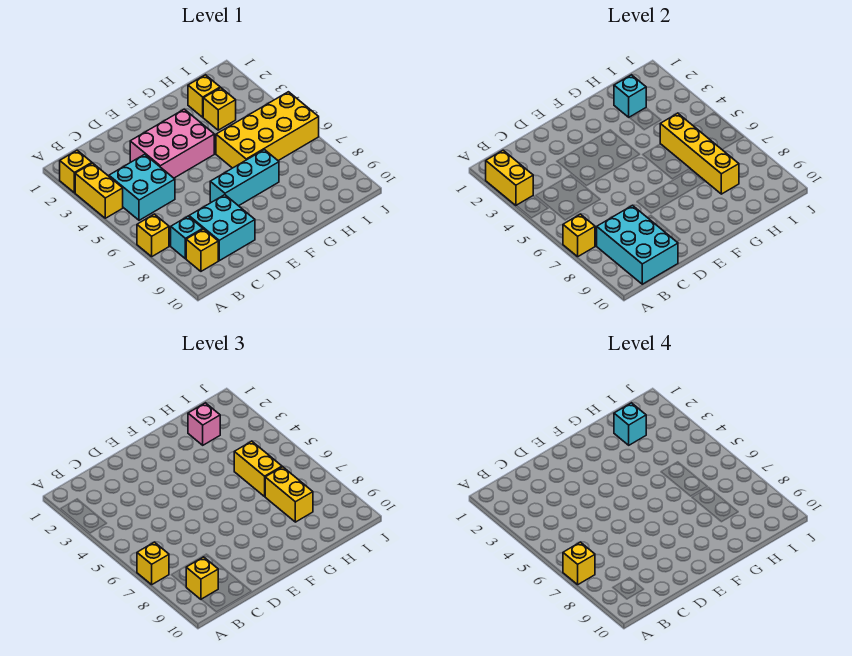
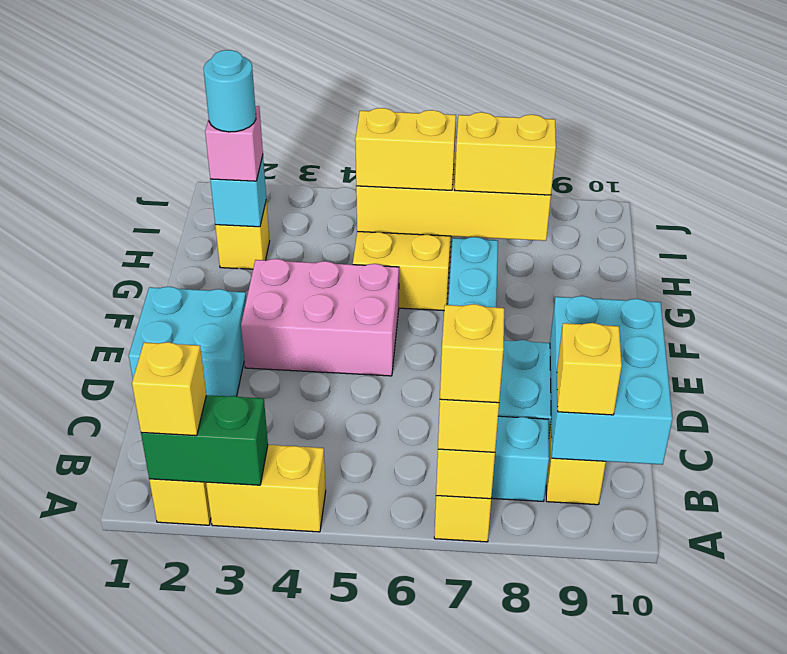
yellow 1x2 brick [486,150,533,205] -> green 1x2 brick [141,395,268,485]
cyan 2x2 brick [109,154,175,220] -> cyan 2x2 brick moved to [129,286,246,396]
cyan 2x3 brick [597,205,678,284] -> cyan 2x3 brick turned to [550,296,673,465]
pink 2x3 brick [130,109,214,178] -> pink 2x3 brick turned to [241,259,399,376]
cyan 1x1 brick [614,403,646,445] -> cyan 1x1 round brick [204,50,256,132]
yellow 1x1 brick [203,88,236,130] -> yellow 1x1 brick moved to [132,342,206,436]

